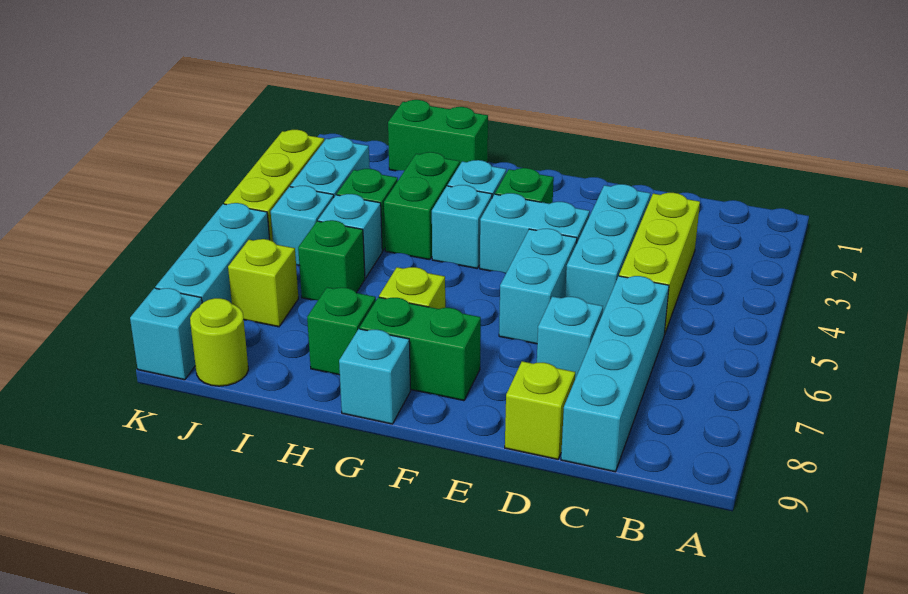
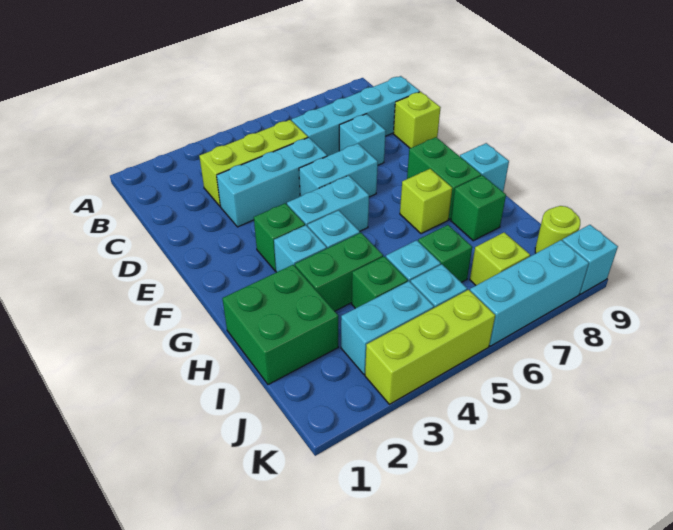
cyan 1x2 brick [480,193,590,273] -> cyan 1x2 brick turned to [287,175,369,231]
green 1x2 brick [388,100,488,171] -> green 2x2 brick [222,265,338,385]

